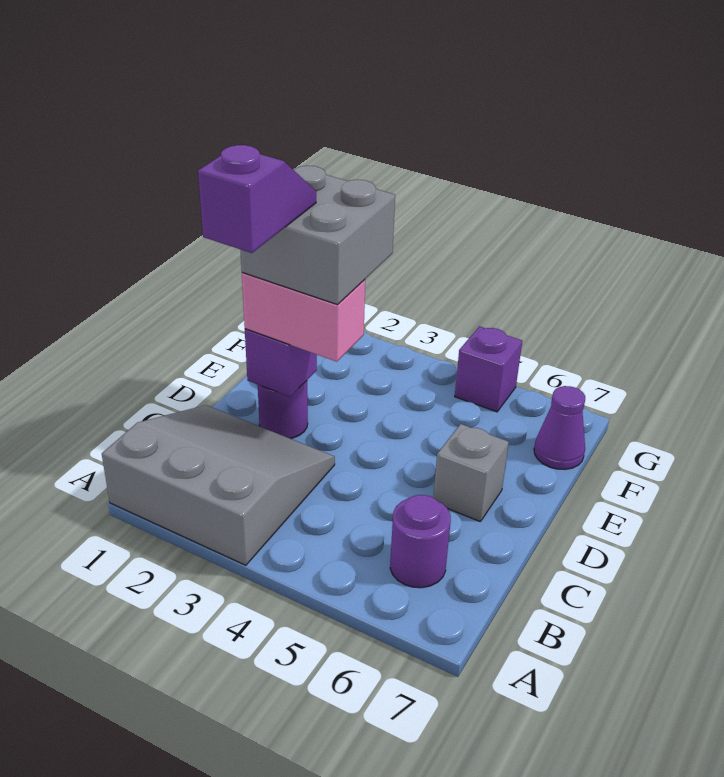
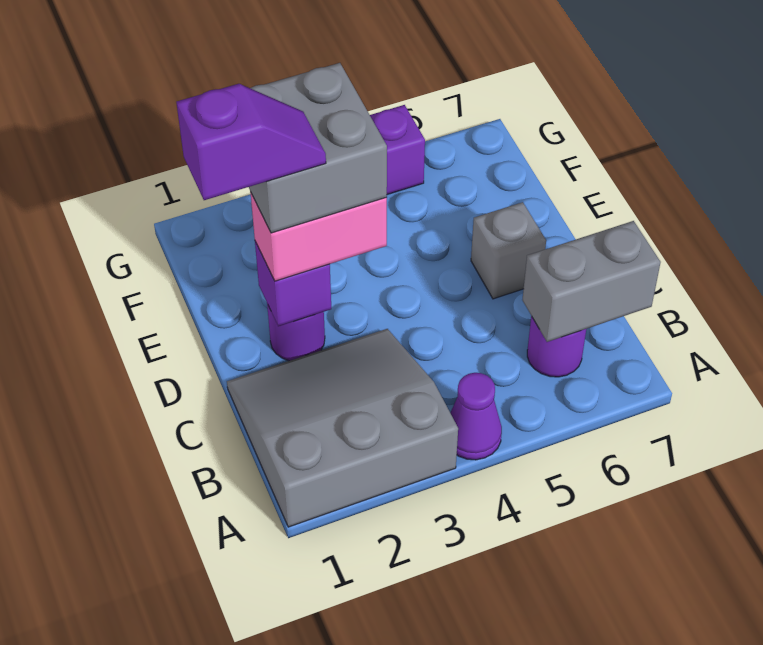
none -> grey 1x2 brick [522,221,661,342]
purple 1x2 slope [198,145,316,253] -> purple 1x2 slope turned to [176,84,326,200]
purple 1x1 cone [534,386,585,469] -> purple 1x1 cone moved to [450,373,502,460]

